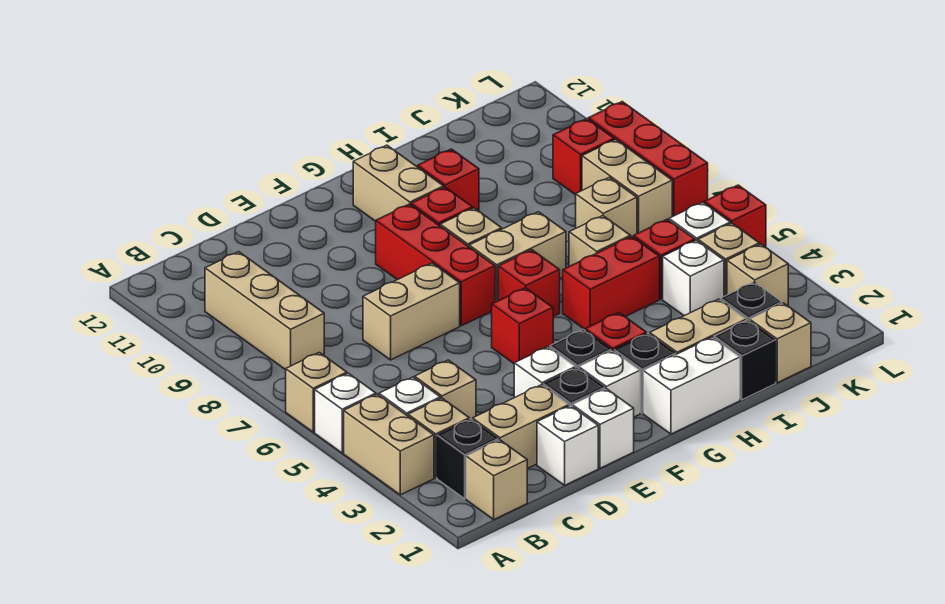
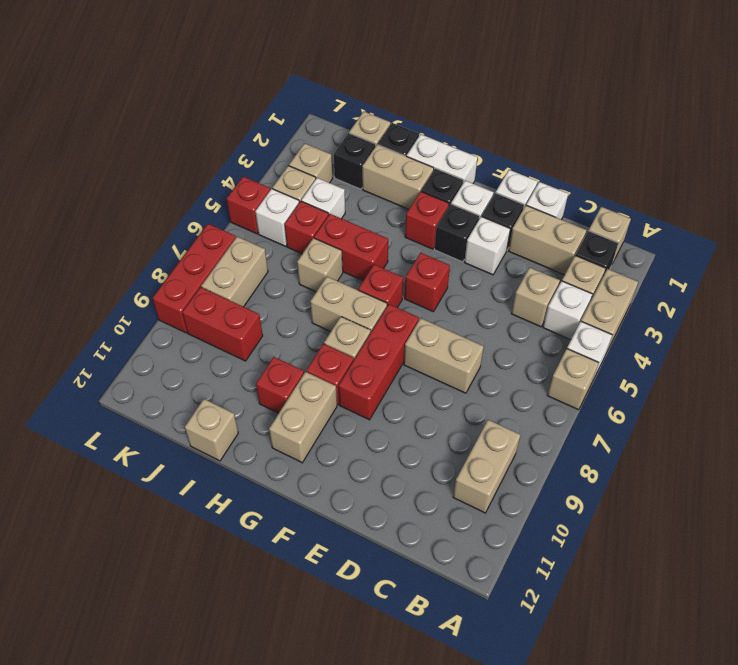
tan 1x3 brick [205,252,324,370] -> tan 1x2 brick [453,420,520,513]
tan 1x1 brick [576,178,637,237] -> tan 1x1 brick moved to [185,399,238,461]
red 1x1 brick [553,119,614,195] -> red 1x2 brick [182,287,263,361]

